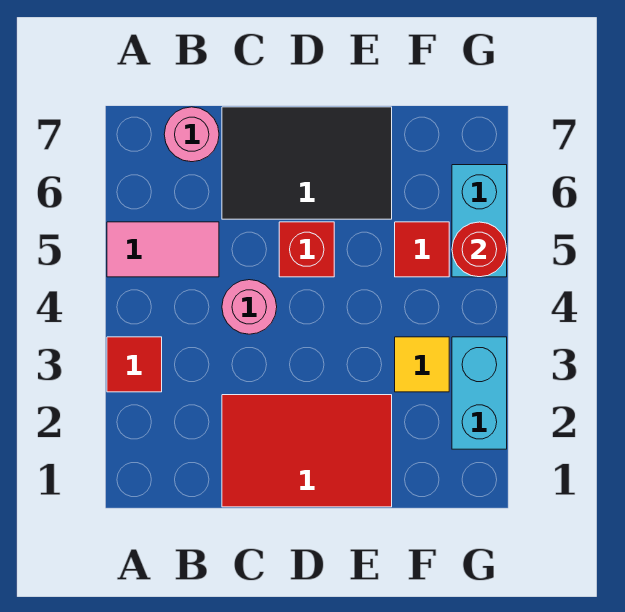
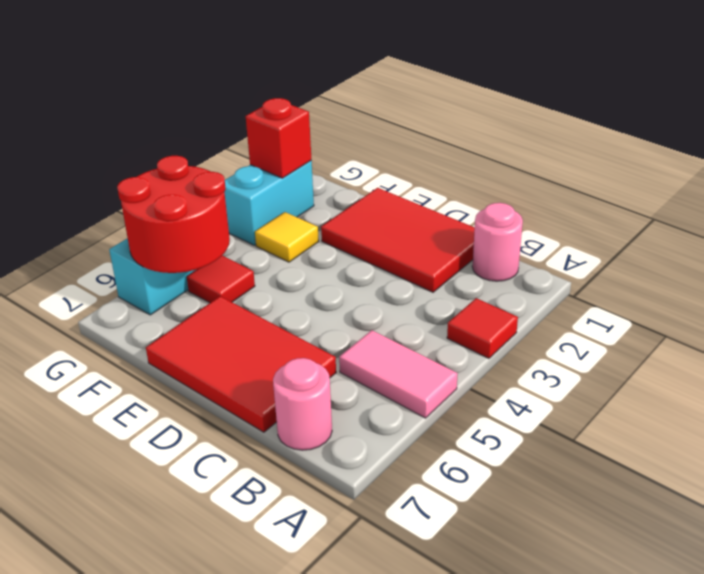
pink 1x1 round brick [222,280,277,334] -> pink 1x1 round brick moved to [472,203,523,281]
black 2x3 tile [222,107,392,219] -> red 2x3 tile [146,296,336,432]
red 1x1 brick [279,222,334,277] -> red 1x1 brick moved to [246,98,311,178]
red 1x1 round brick [452,222,507,277] -> red 2x2 round brick [117,156,230,273]

